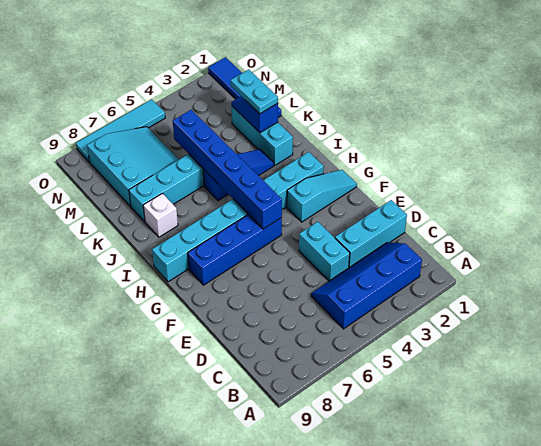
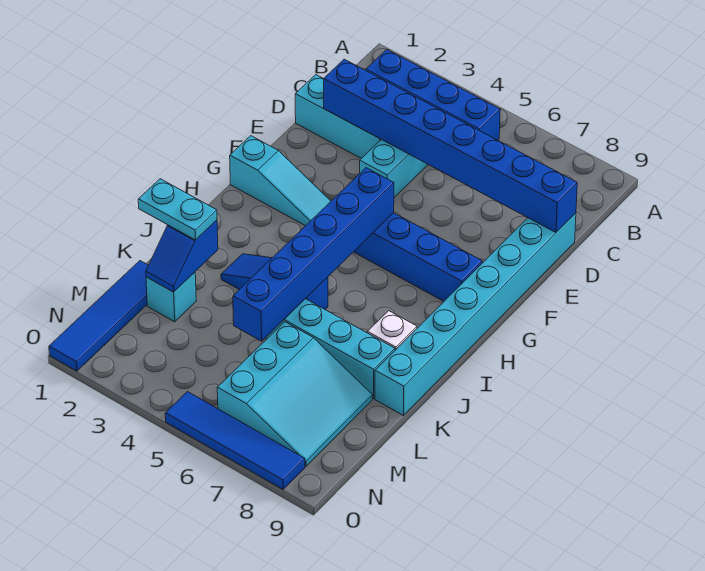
none -> blue 1x8 brick [324,59,577,232]
cyan 1x3 slope [287,170,357,222] -> cyan 1x3 slope turned to [230,136,331,226]
cyan 1x8 brick [152,152,324,282] -> cyan 1x8 brick turned to [375,213,576,416]
cyan 1x3 brick [231,106,293,165] -> cyan 1x1 brick [146,272,196,322]
cyan 1x2 plate [231,69,278,114] -> cyan 1x2 plate turned to [138,179,217,240]
cyan 3x3 slope [87,127,179,206] -> cyan 3x3 slope turned to [217,322,373,466]
cyan 1x4 tile [76,99,165,162] -> blue 1x4 tile [165,392,305,489]

